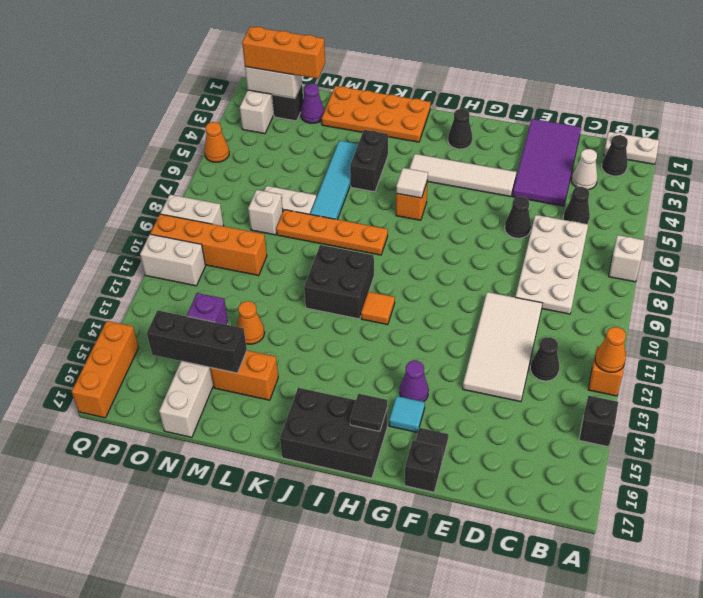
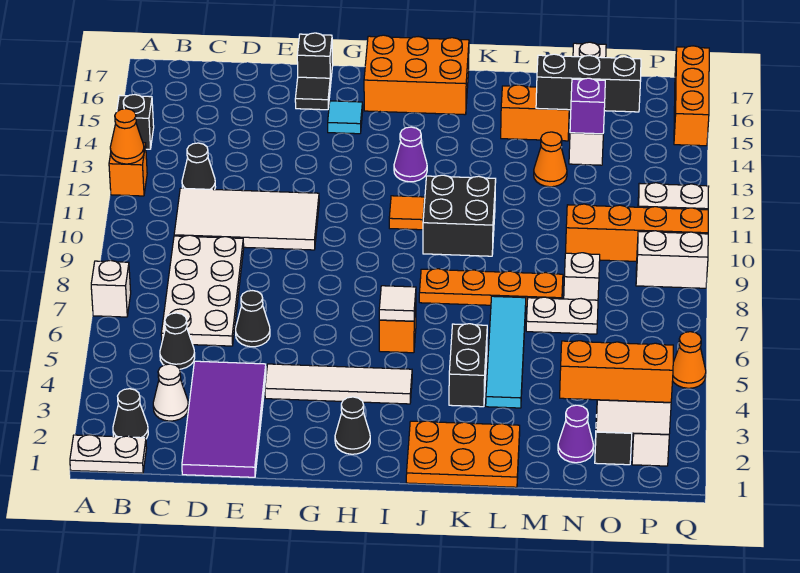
white 2x4 tile [463,292,542,402] -> white 2x4 tile turned to [174,188,319,250]
purple 1x1 cone [400,361,429,402] -> purple 1x1 cone moved to [394,127,427,182]
black 2x3 brick [280,388,387,478] -> orange 2x3 brick [364,35,469,115]
black 1x1 tile [350,394,388,431] -> none
orange 2x4 plate [322,86,431,142] -> orange 2x3 plate [406,421,520,487]

